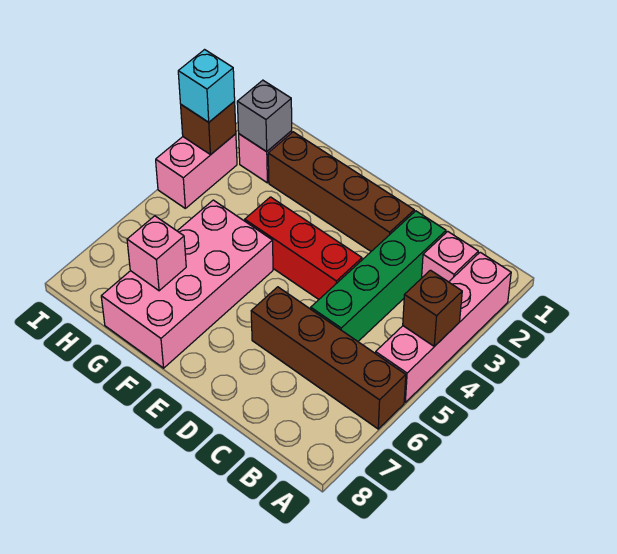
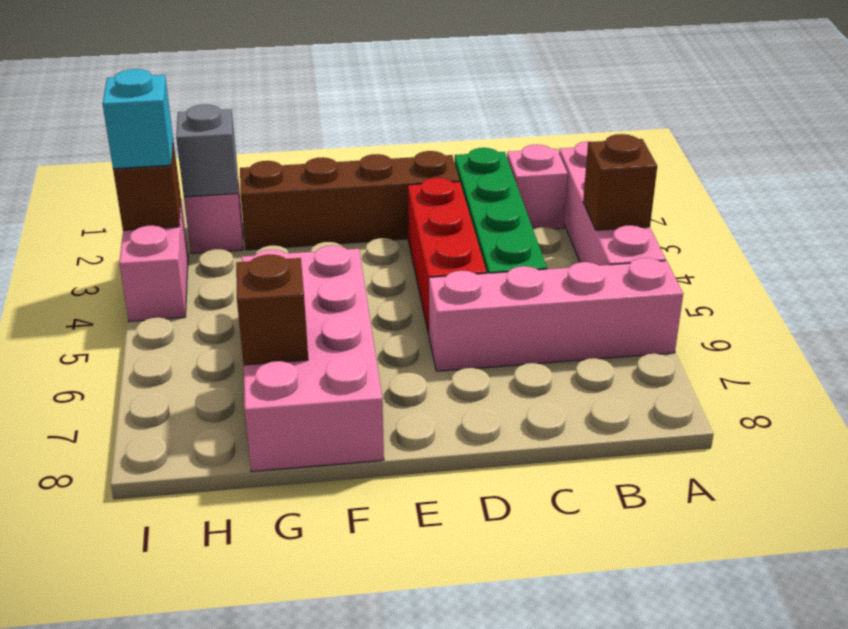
brown 1x4 brick [251,287,406,429] -> pink 1x4 brick [429,258,683,371]
red 1x3 brick [245,197,362,299] -> red 1x3 brick turned to [408,178,487,334]
pink 1x1 brick [127,216,186,291] -> brown 1x1 brick [236,254,308,365]

